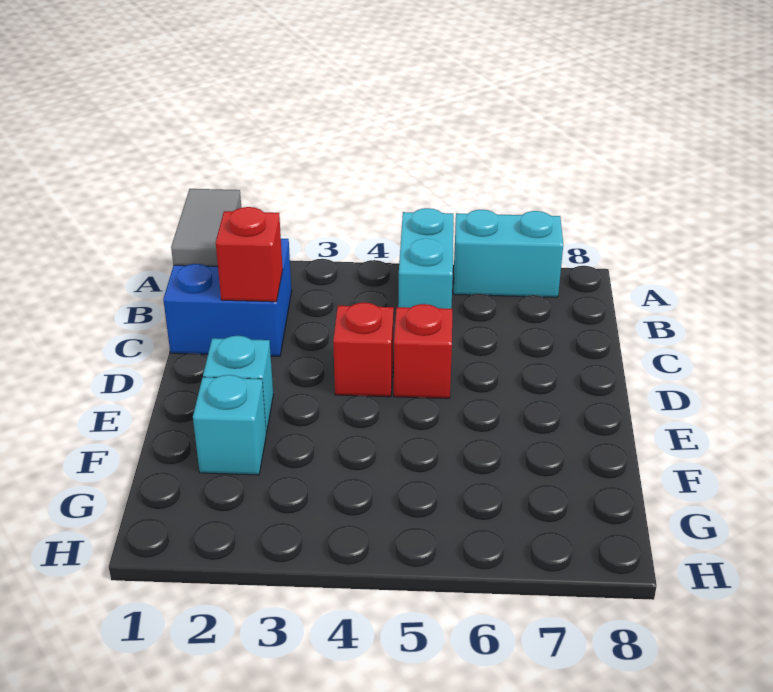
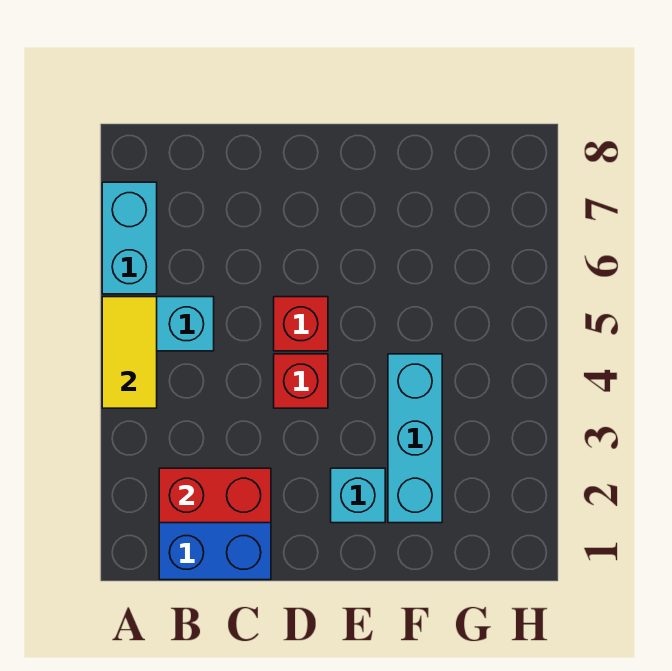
grey 1x2 tile [171,189,241,266] -> none
none -> yellow 1x2 tile [102,297,157,408]
red 1x1 brick [216,207,283,302] -> red 1x2 brick [159,468,271,523]
cyan 1x1 brick [193,375,266,475] -> cyan 1x3 brick [388,354,442,523]

